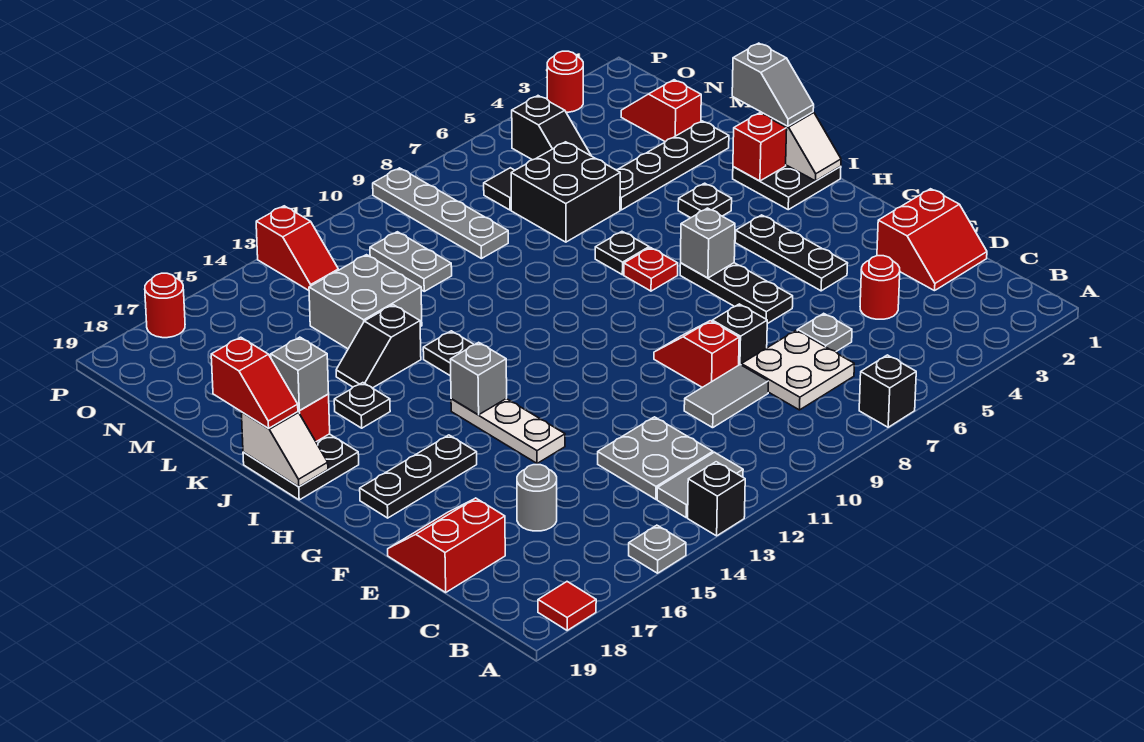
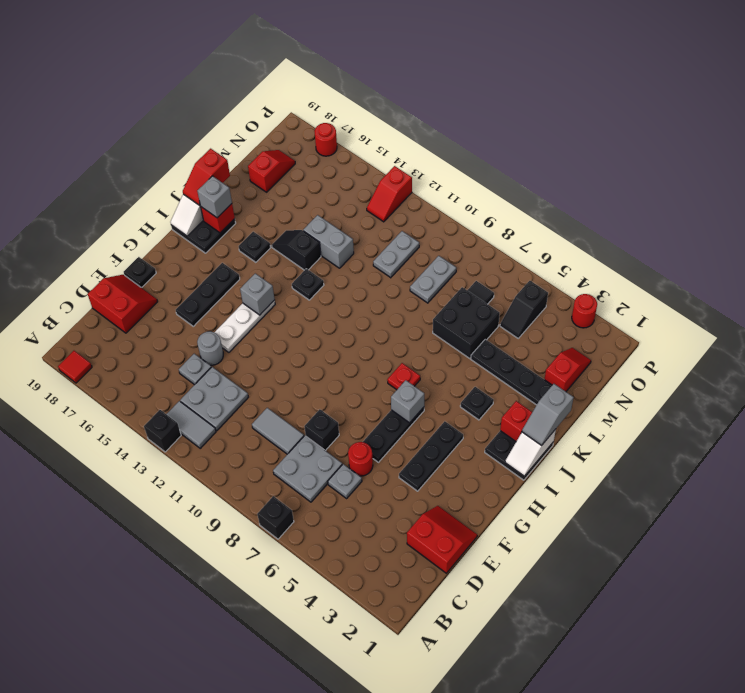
grey 1x1 plate [629,525,686,573] -> grey 1x1 plate moved to [179,354,211,385]
white 2x2 plate [741,330,854,410] -> grey 2x2 plate [273,436,342,502]
red 2x2 slope [877,189,987,291] -> red 2x2 slope turned to [407,506,477,573]
red 1x1 round brick [860,256,900,319] -> red 1x1 round brick moved to [348,442,373,476]
grey 1x1 round brick [517,465,557,531] -> grey 1x1 round brick moved to [197,332,223,365]
red 1x2 slope [654,321,739,387] -> red 1x2 slope moved to [248,150,295,192]
black 1x3 plate [360,435,477,518] -> black 1x3 plate turned to [176,263,240,326]
black 1x1 plate [595,232,649,275] -> black 1x1 plate moved to [124,257,156,288]
grey 2x2 brick [309,255,422,349] -> grey 1x2 brick [303,215,354,268]
grey 1x4 plate [373,168,508,259] -> grey 1x2 plate [410,256,456,303]

